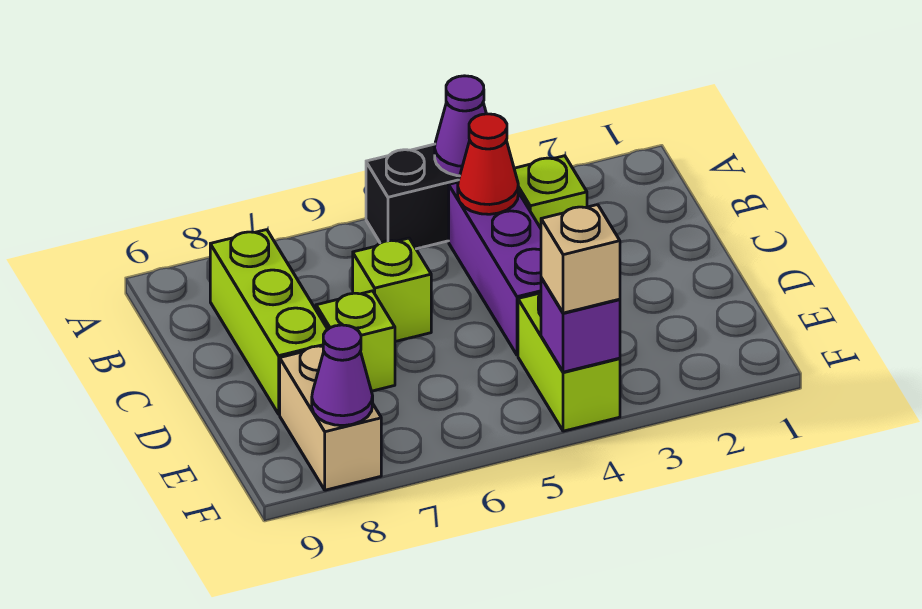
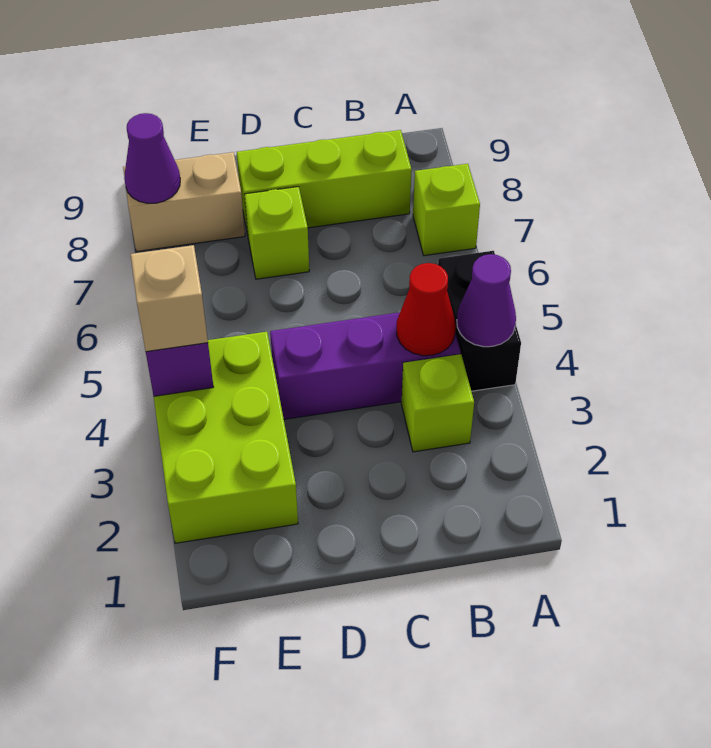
lime 1x1 brick [353,238,431,342] -> lime 1x1 brick moved to [413,164,480,256]
lime 1x2 brick [518,293,620,431] -> lime 2x3 brick [154,332,298,543]

